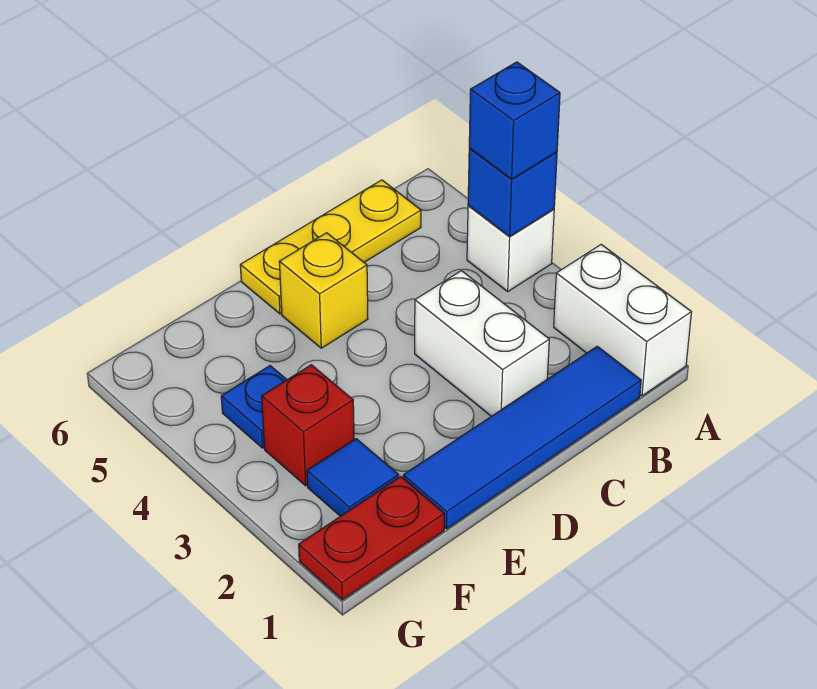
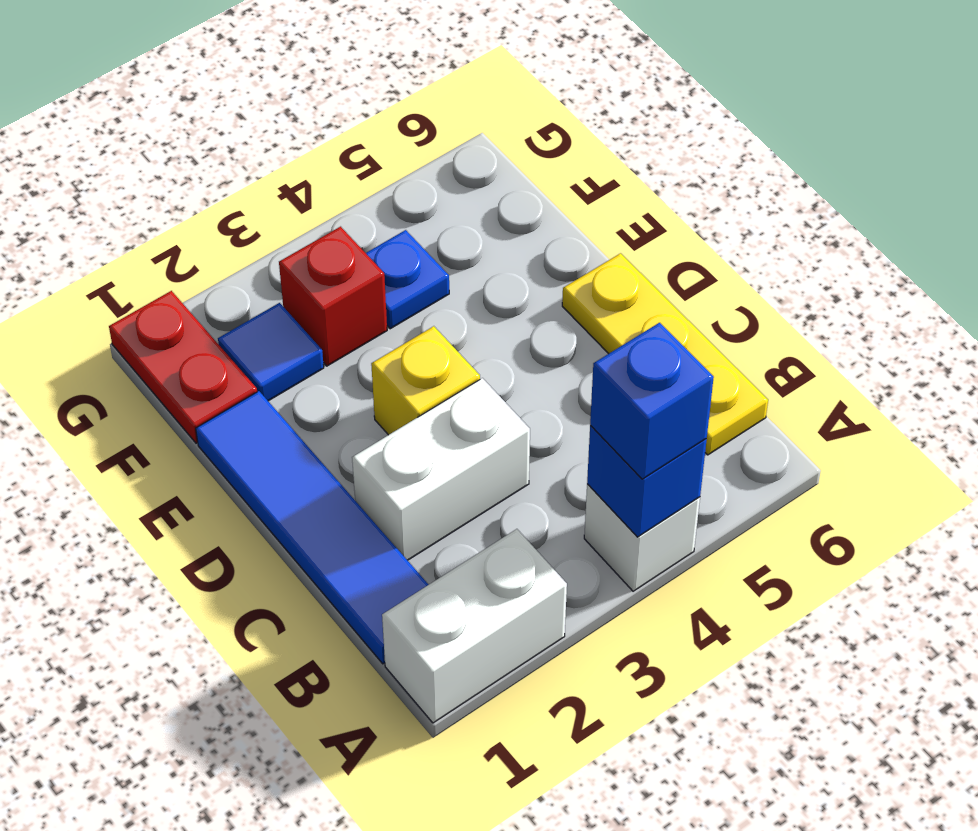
yellow 1x1 brick [279,233,368,348] -> yellow 1x1 brick moved to [371,326,480,435]

